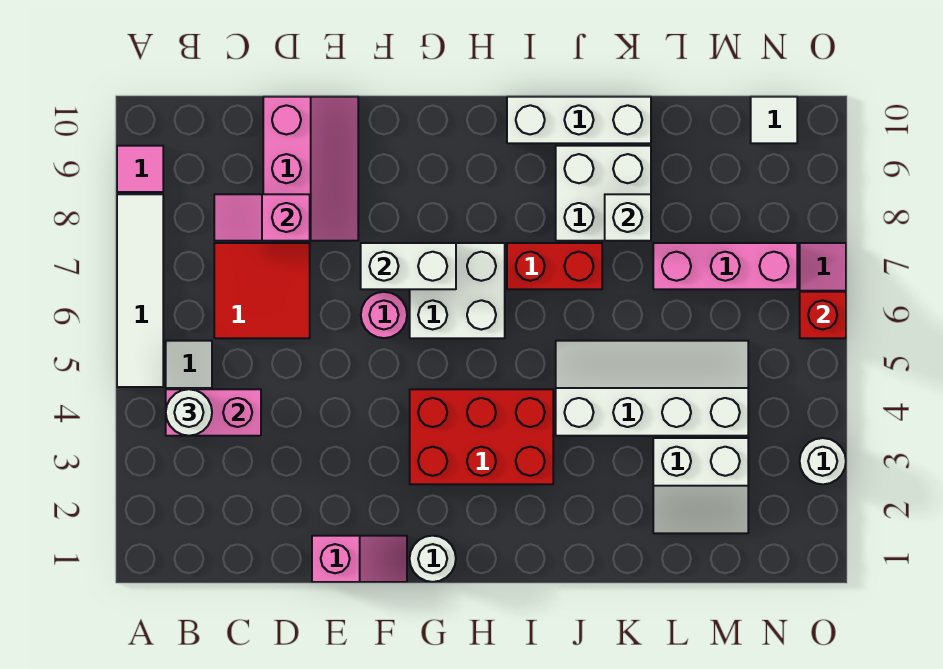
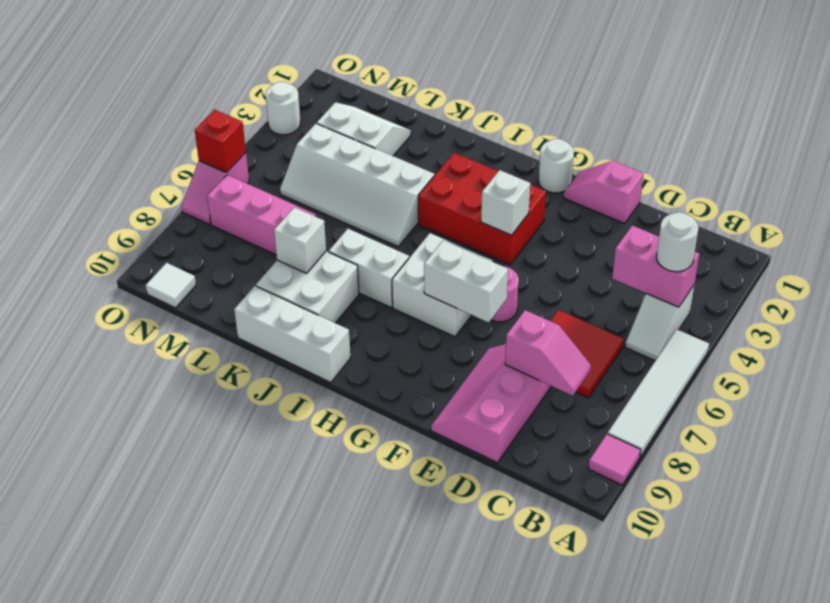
none -> white 1x1 brick [481,170,530,235]
red 1x2 brick [507,243,602,289] -> white 1x2 brick [329,229,409,307]

